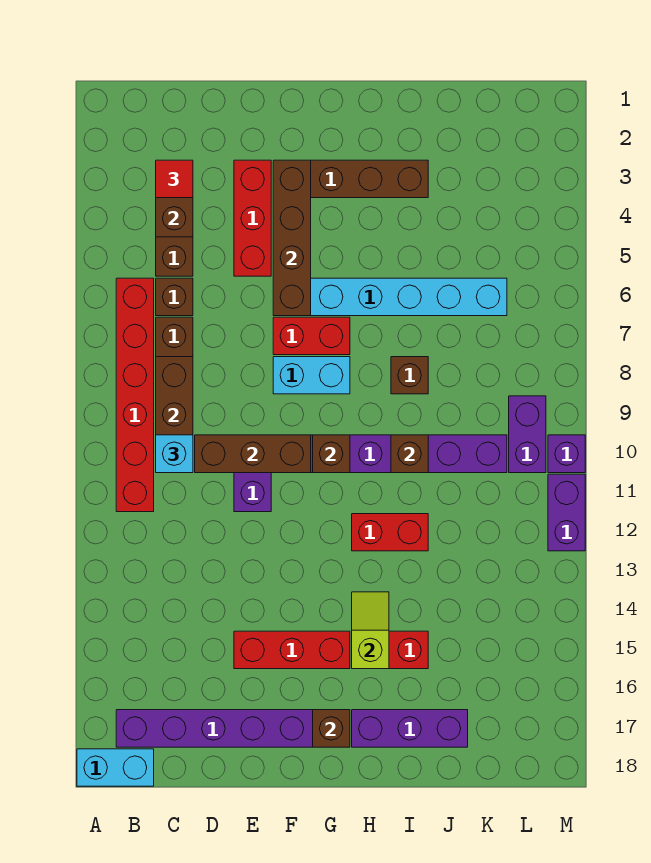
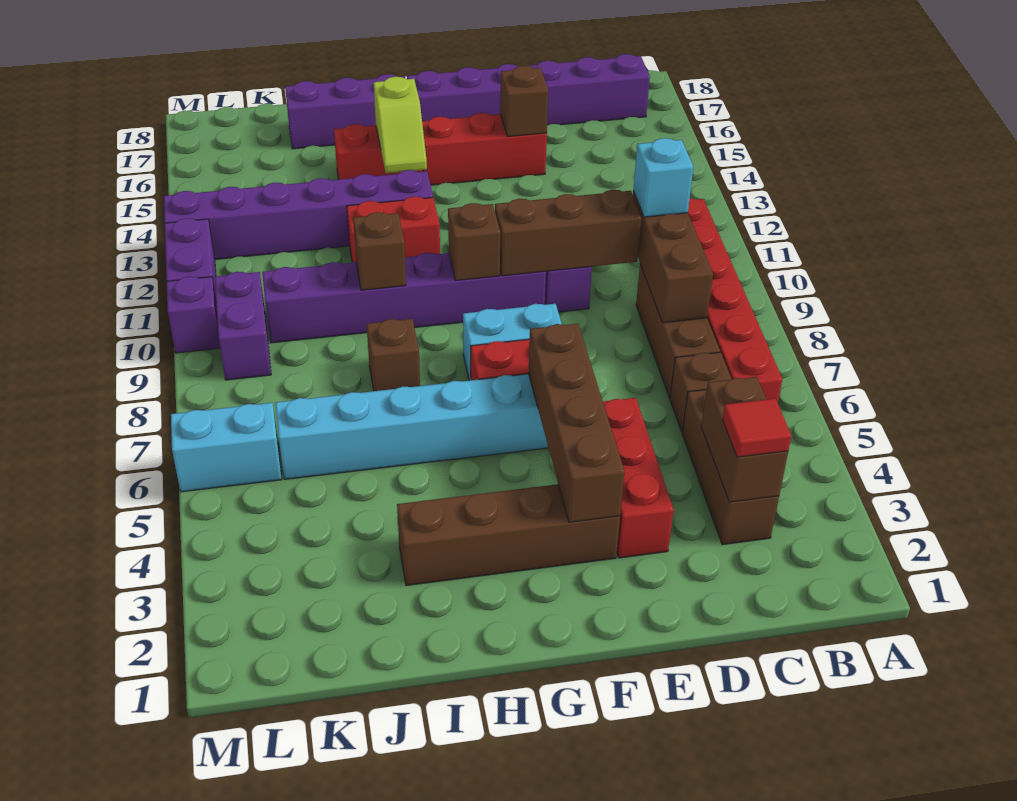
cyan 1x2 brick [77,749,154,786] -> cyan 1x2 brick moved to [171,403,282,492]
brown 1x1 brick [313,710,350,747] -> brown 1x1 brick moved to [500,66,549,137]
none -> purple 1x6 brick [164,170,433,259]

